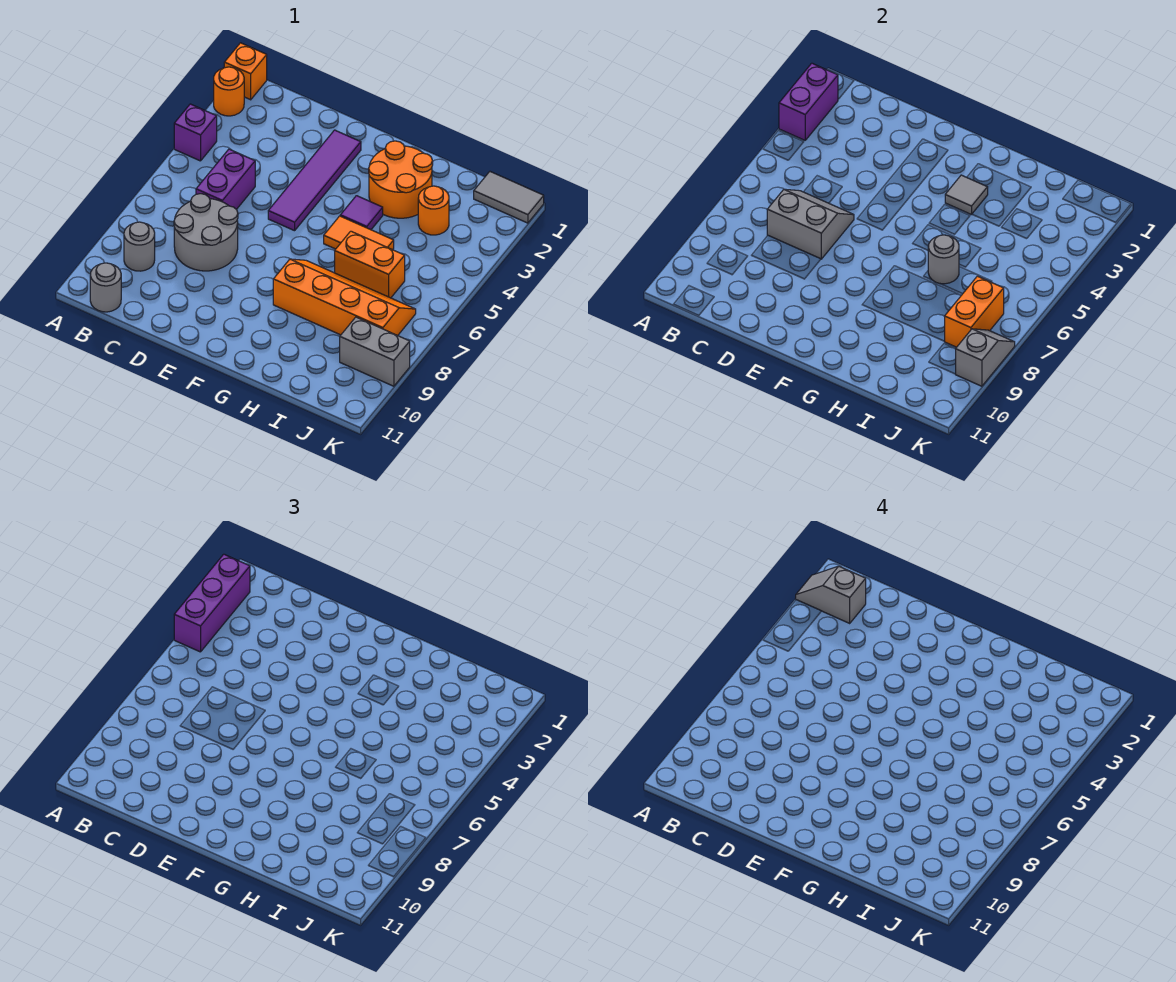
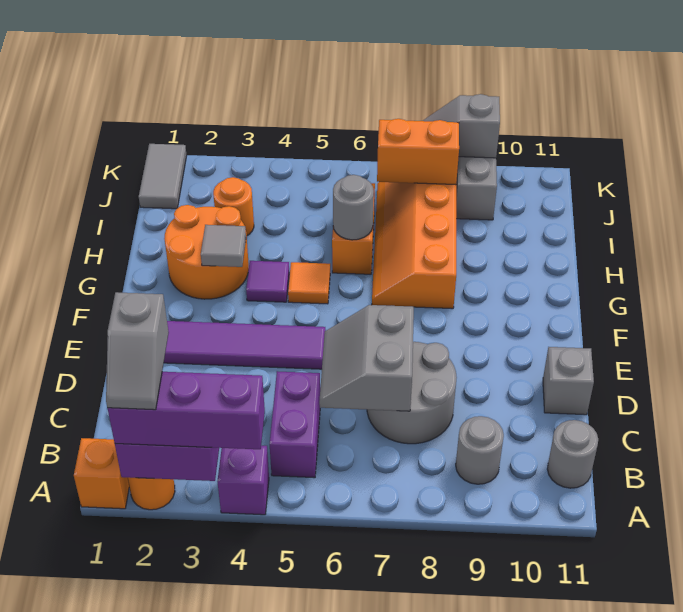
purple 1x2 brick [196,149,255,209] -> purple 1x2 brick turned to [270,371,320,478]
none -> grey 1x1 brick [543,347,594,415]
orange 1x2 tile [324,216,394,250] -> orange 1x1 tile [288,262,330,304]

